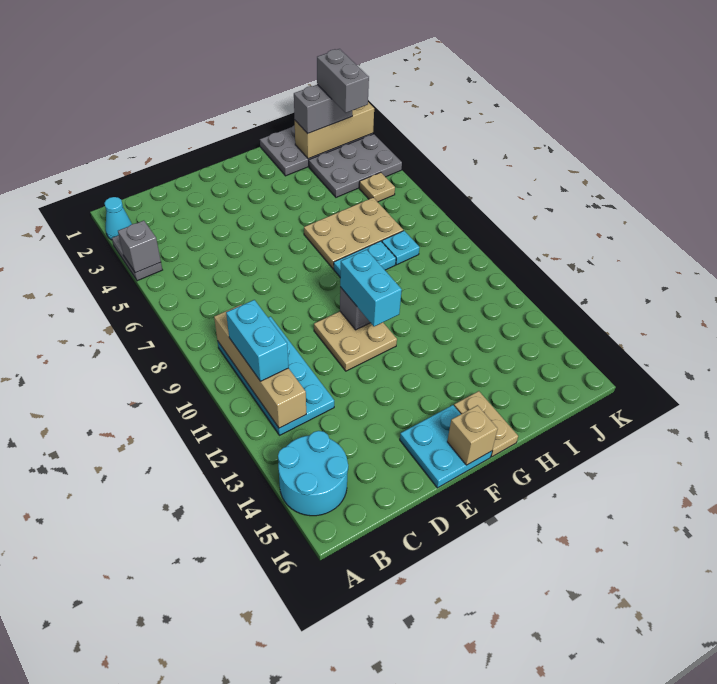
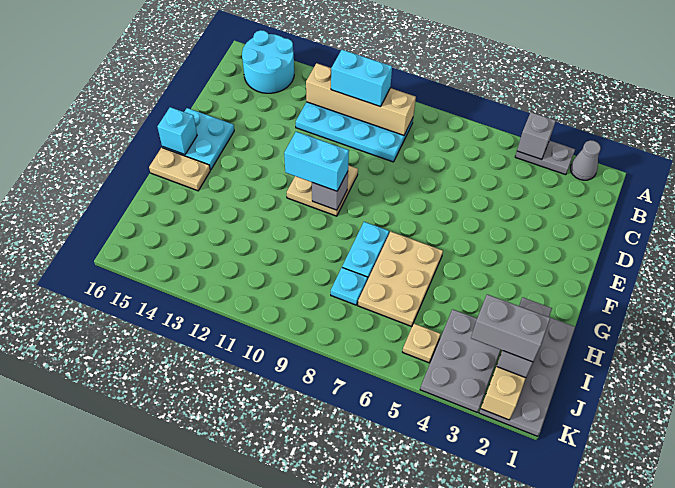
cyan 1x1 cone [105,197,132,240] -> grey 1x1 cone [570,140,601,180]
tan 1x1 brick [447,405,498,465] -> cyan 1x1 brick [158,107,197,155]

